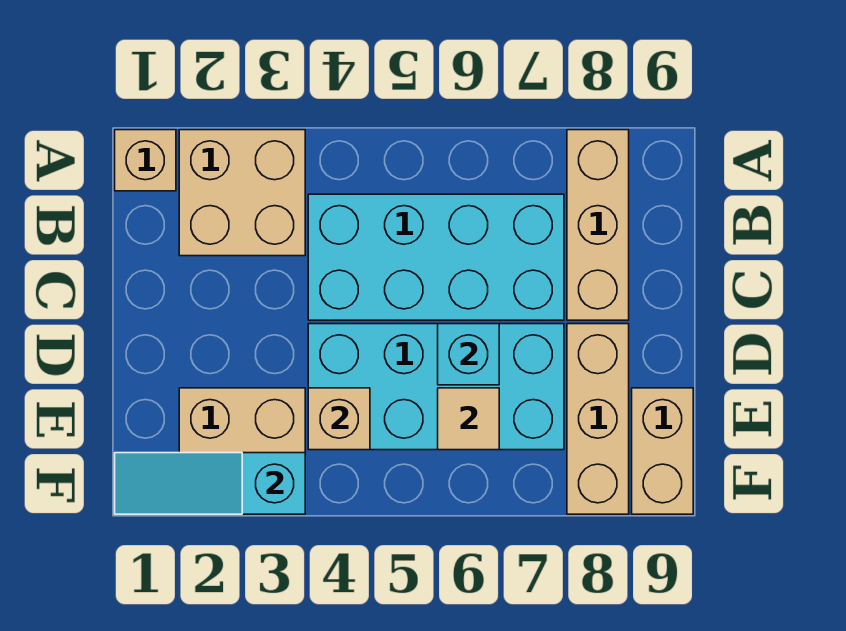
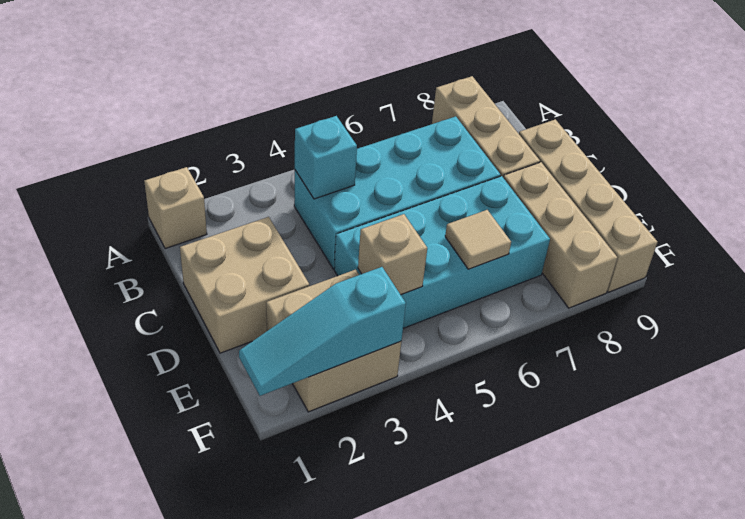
tan 2x2 brick [179,130,305,256] -> tan 2x2 brick moved to [180,217,309,353]
cyan 1x1 brick [438,324,499,385] -> cyan 1x1 brick moved to [295,116,357,199]
tan 1x2 brick [632,388,693,514] -> tan 1x4 brick [519,119,657,292]

